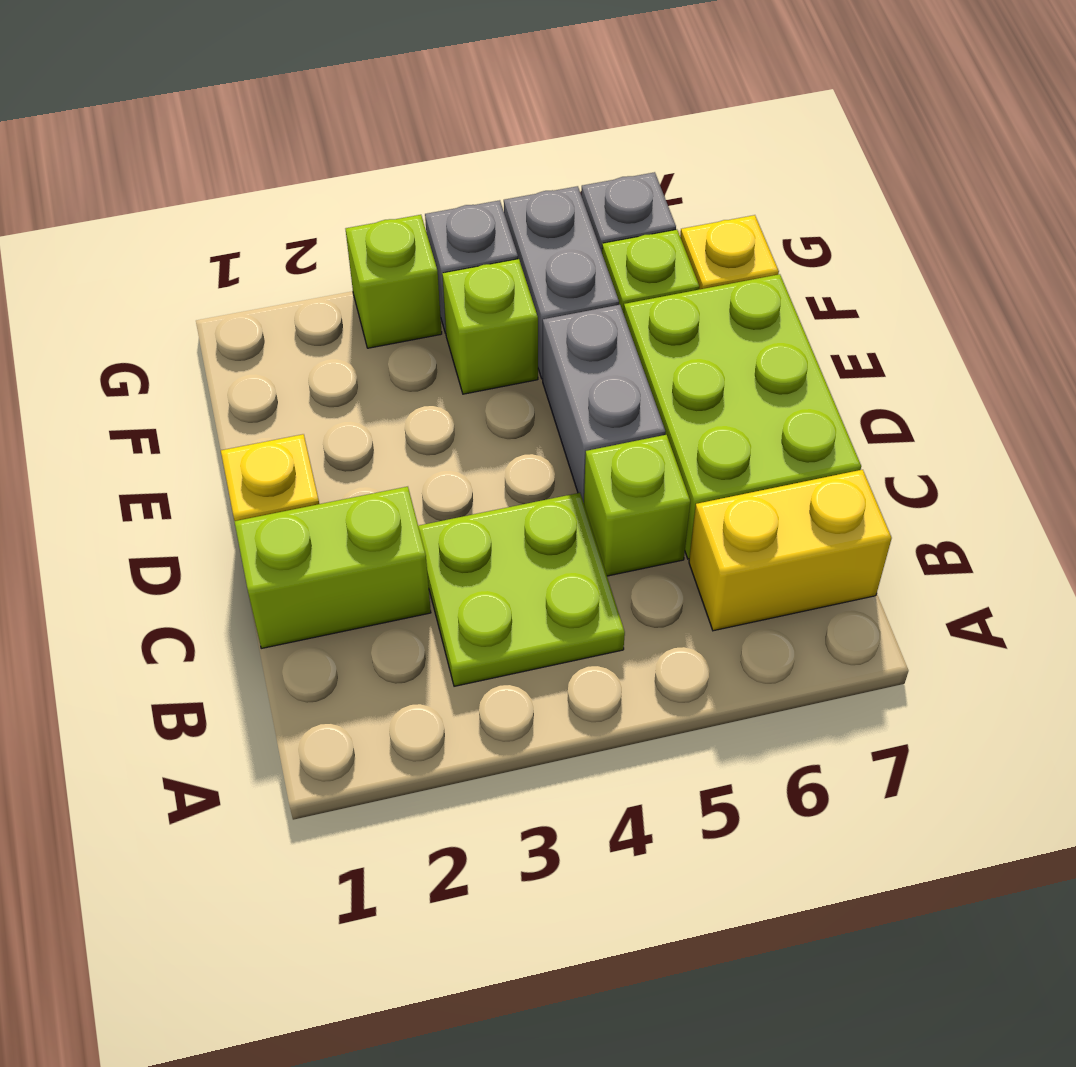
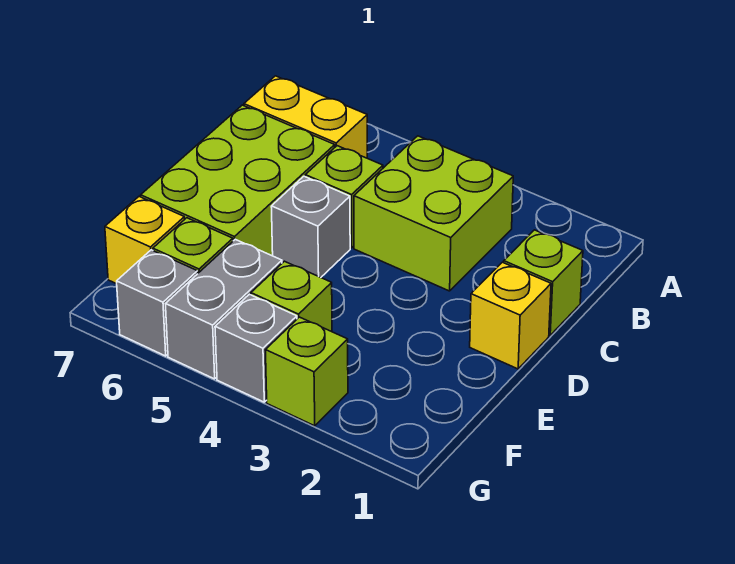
lime 2x2 plate [418,493,625,686] -> lime 2x2 brick [354,136,513,291]
lime 1x2 brick [234,487,431,648] -> lime 1x1 brick [504,230,583,335]
grey 1x2 brick [543,305,665,503] -> grey 1x1 brick [271,176,350,277]

